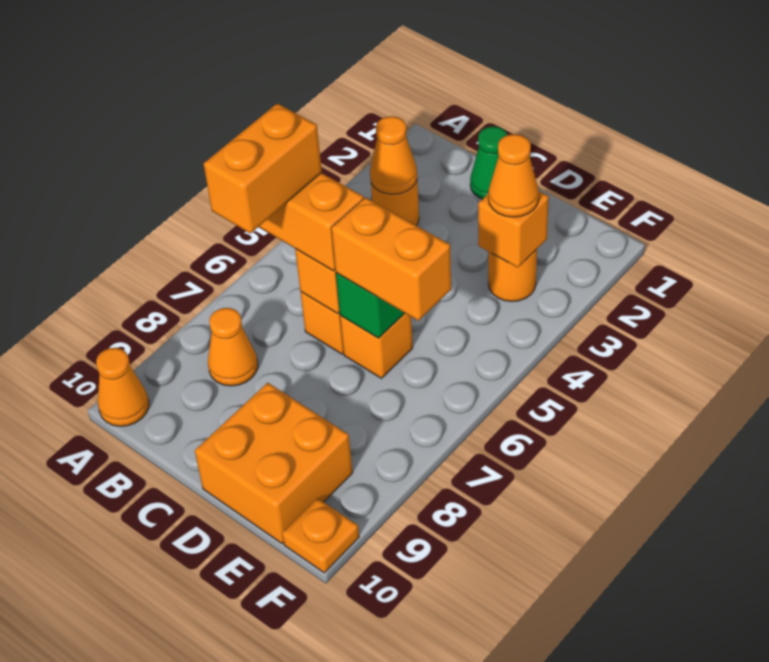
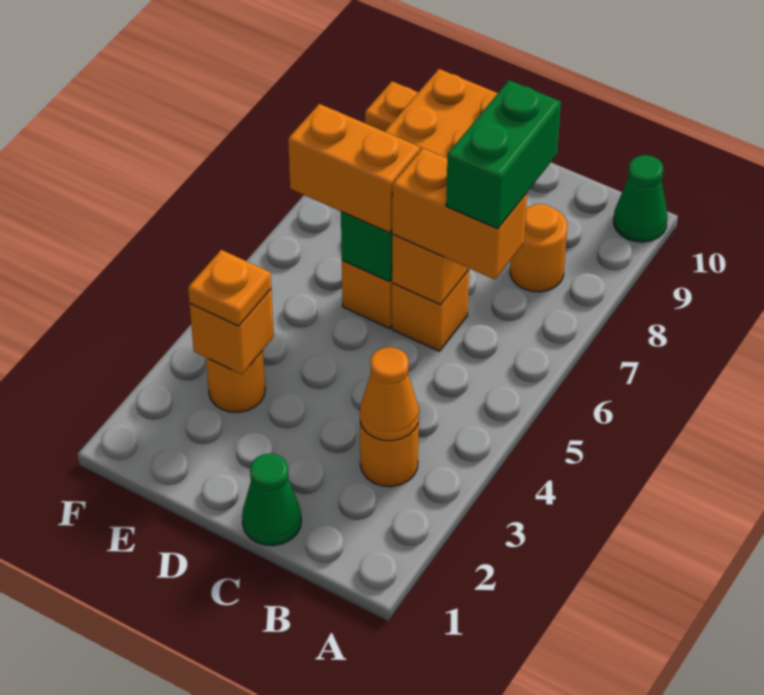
orange 1x1 cone [96,348,149,426] -> green 1x1 cone [614,155,667,242]
orange 1x2 brick [204,103,322,233] -> green 1x2 brick [446,80,561,229]
orange 1x1 cone [208,308,258,386] -> orange 1x1 round brick [510,204,567,292]
orange 1x1 cone [488,134,539,217] -> orange 1x1 plate [188,250,271,326]

